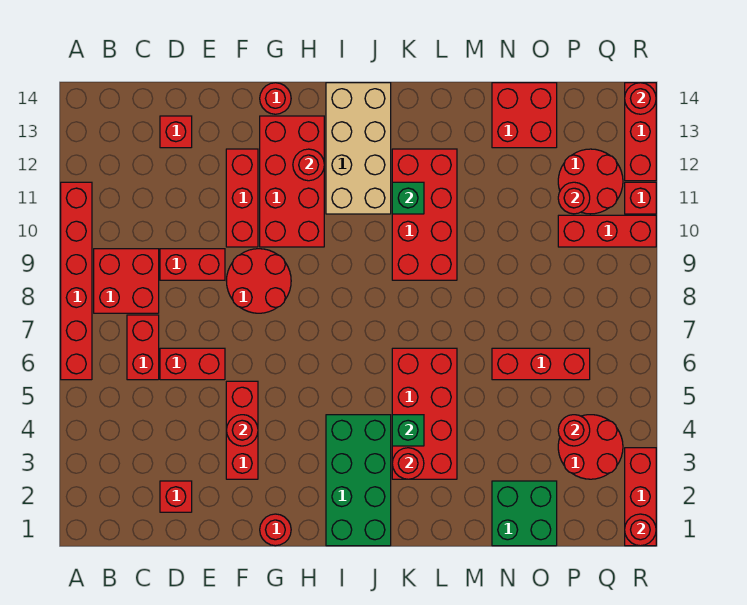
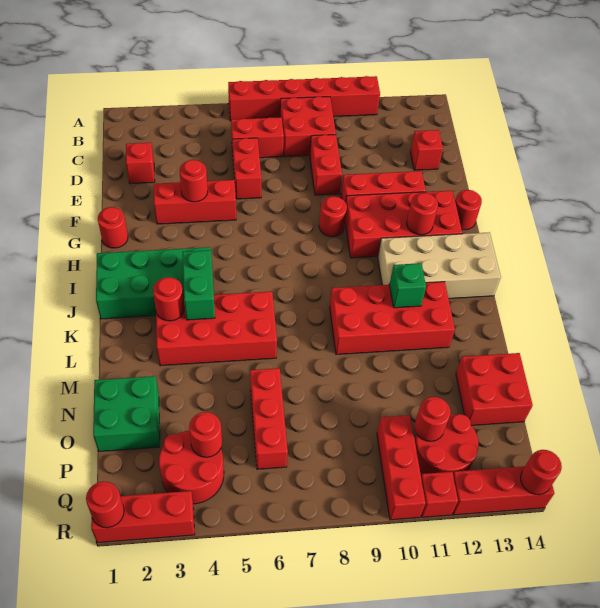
red 2x2 round brick [227,249,291,313] -> red 1x1 round brick [319,196,347,237]
green 1x1 brick [392,415,424,446] -> green 1x2 brick [183,250,215,320]

